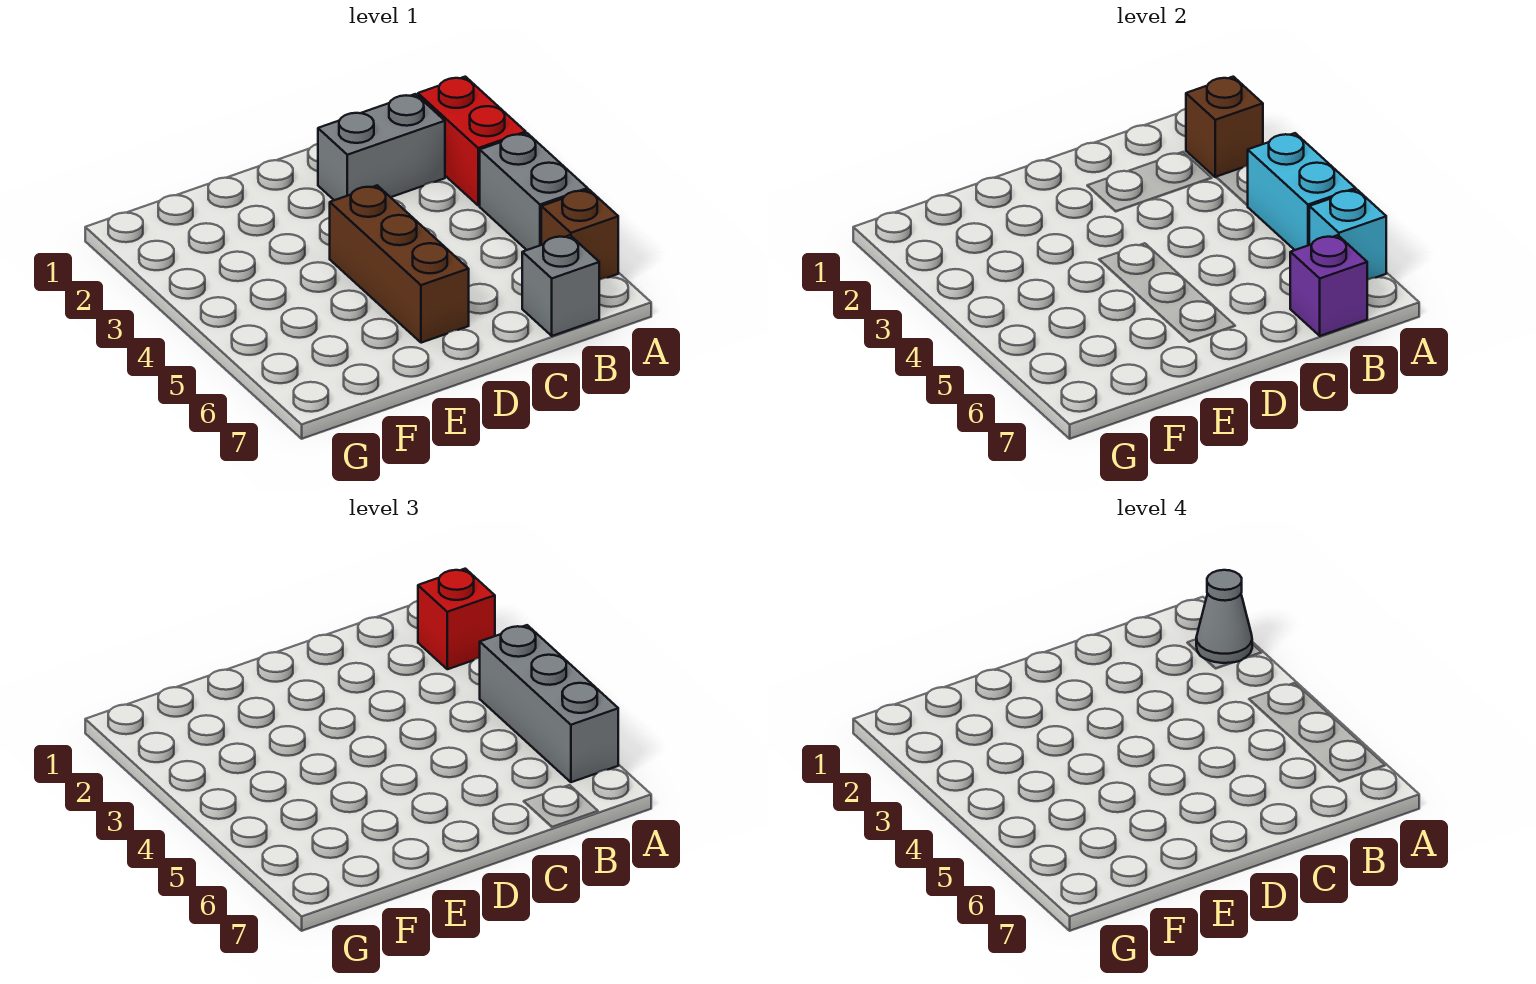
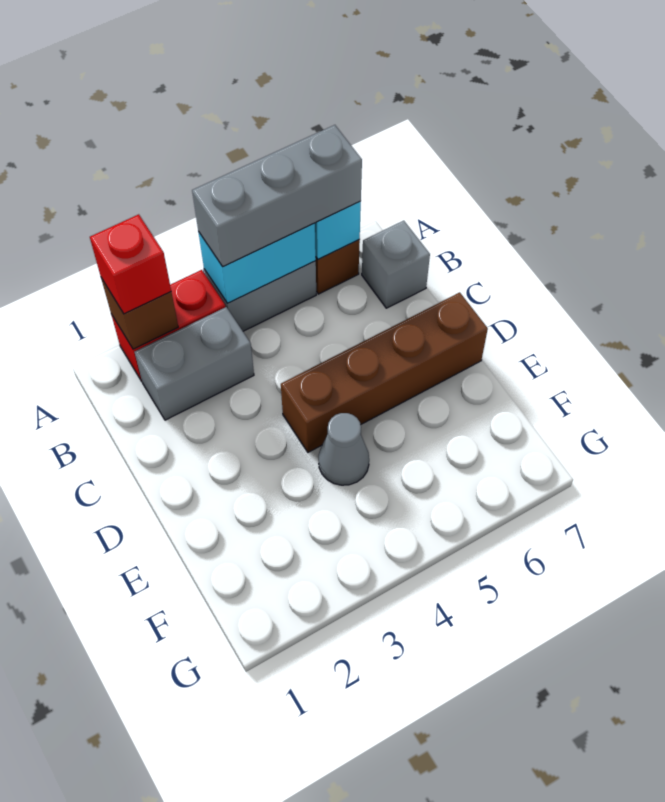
grey 1x1 cone [1196,570,1252,663] -> grey 1x1 cone moved to [318,413,369,485]
grey 1x2 brick [318,94,445,200] -> grey 1x2 brick turned to [135,307,254,420]
purple 1x1 brick [1290,235,1367,336] -> none
brown 1x3 brick [330,185,469,343] -> brown 1x4 brick [281,292,488,452]

